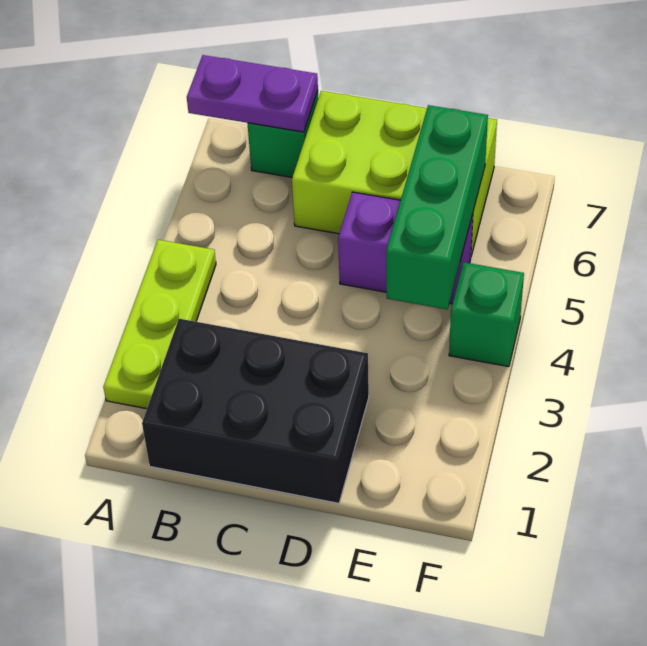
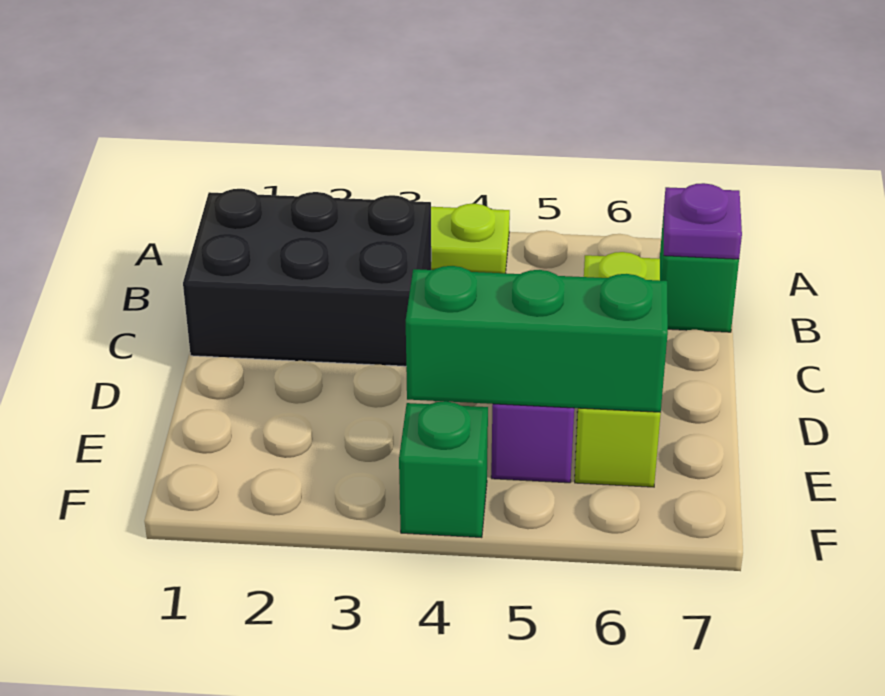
purple 1x2 plate [187,55,318,132] -> purple 1x1 plate [664,183,742,259]
black 2x3 brick [142,319,369,503] -> black 2x3 brick turned to [183,189,431,366]
lime 2x3 brick [292,91,497,256] -> lime 1x3 brick [575,252,661,487]

